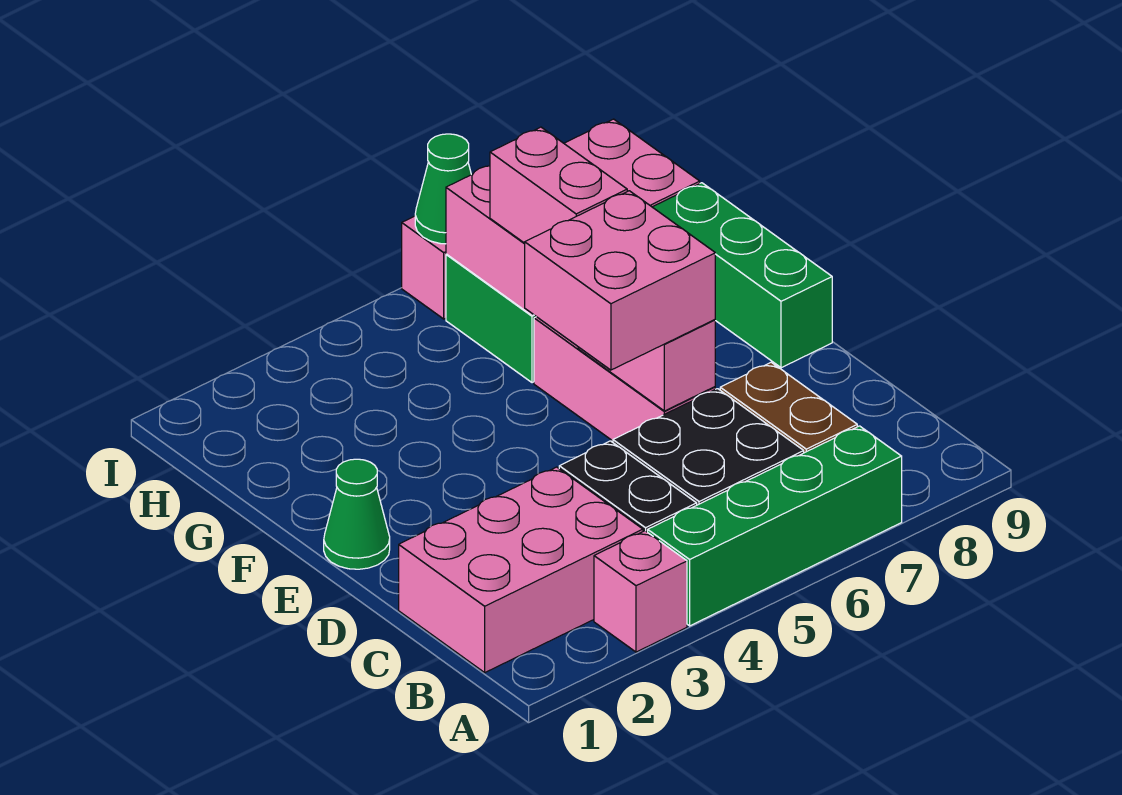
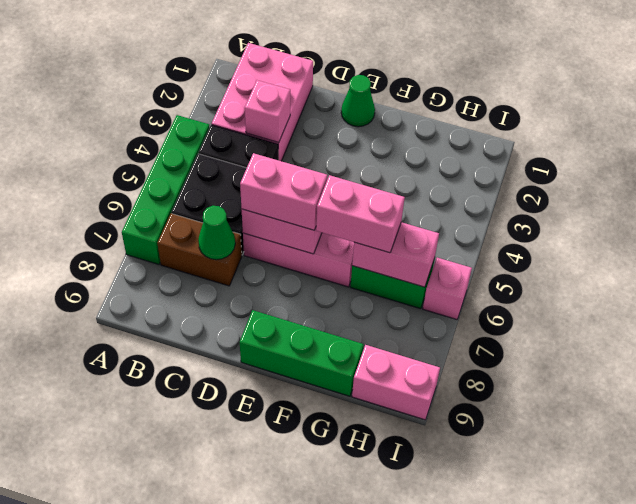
pink 1x1 brick [594,531,687,652] -> pink 1x1 brick moved to [245,80,290,143]
pink 2x2 brick [525,191,715,370] -> pink 1x2 brick [240,153,327,230]
green 1x1 cone [415,134,471,244] -> green 1x1 cone moved to [198,206,235,260]

